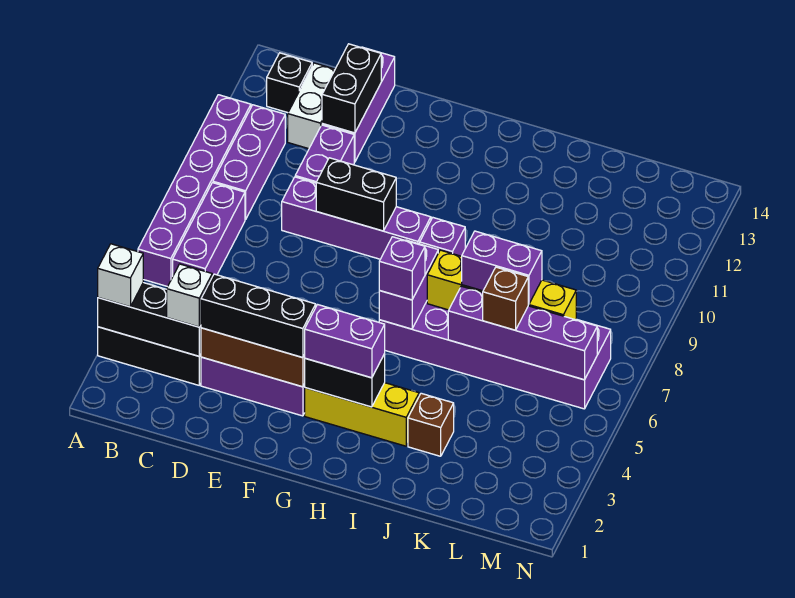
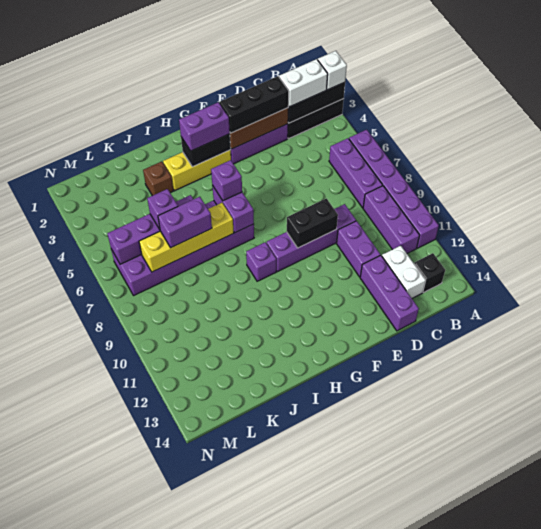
white 1x1 brick [167,264,212,327] -> white 1x2 brick [279,59,328,107]
black 1x2 brick [322,44,381,133] -> none
brown 1x1 brick [483,267,529,330] -> purple 1x1 brick [147,189,178,229]

